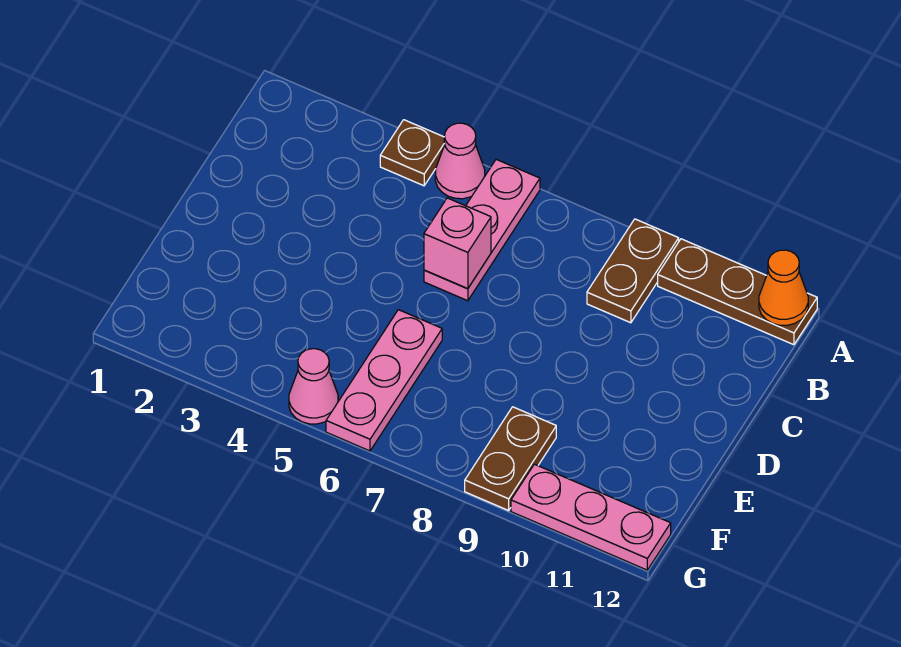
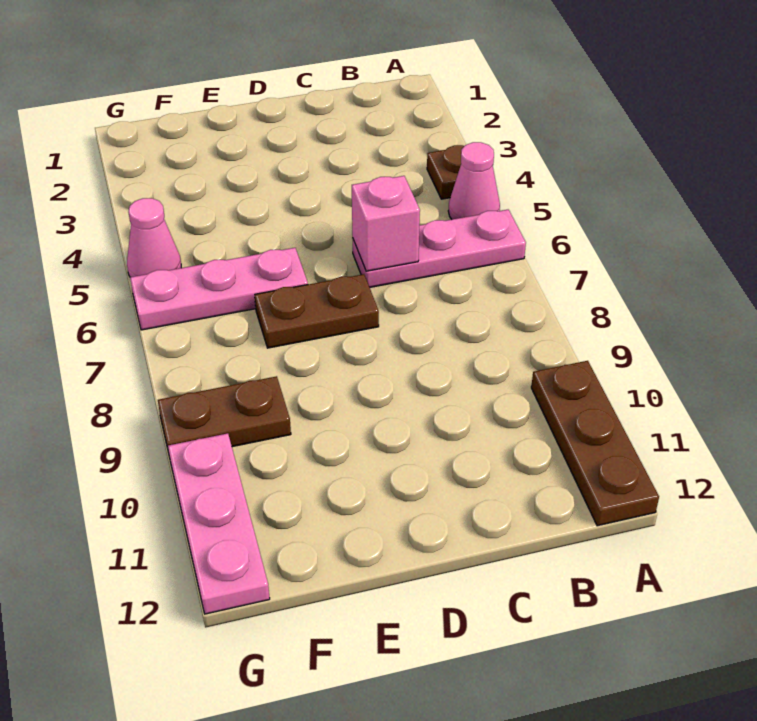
brown 1x2 plate [587,219,679,323] -> brown 1x2 plate moved to [255,274,379,348]
orange 1x1 cone [759,250,808,325] -> none

